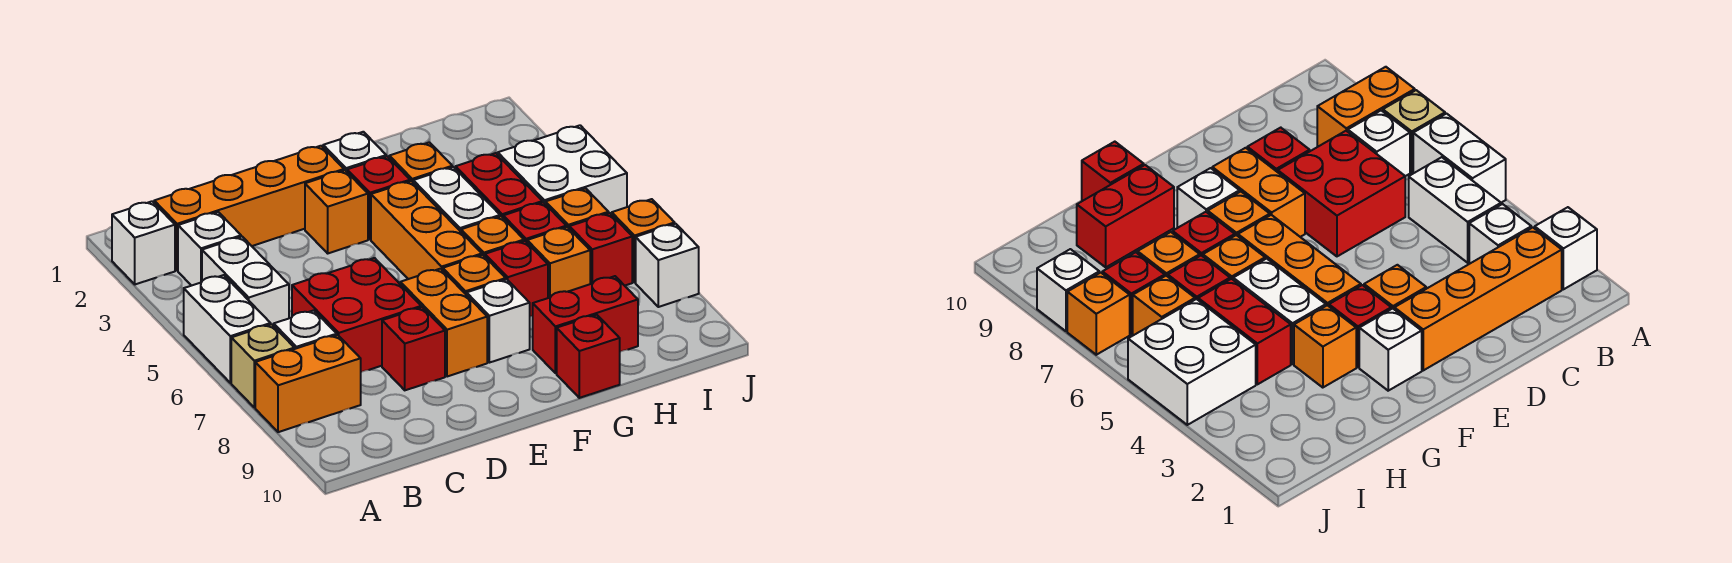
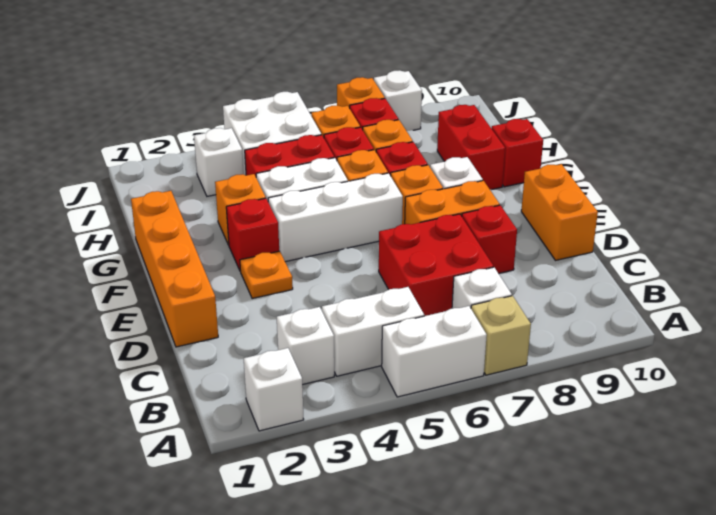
orange 1x2 brick [255,335,361,432] -> orange 1x2 brick moved to [521,164,598,261]
orange 1x4 brick [154,146,344,271] -> orange 1x4 brick moved to [131,191,218,347]
orange 1x1 brick [305,170,368,253] -> orange 1x1 plate [240,251,293,299]
white 1x1 brick [323,132,386,172] -> white 1x1 brick moved to [194,128,244,196]
orange 1x3 brick [371,181,482,279] -> white 1x3 brick [268,173,403,262]

